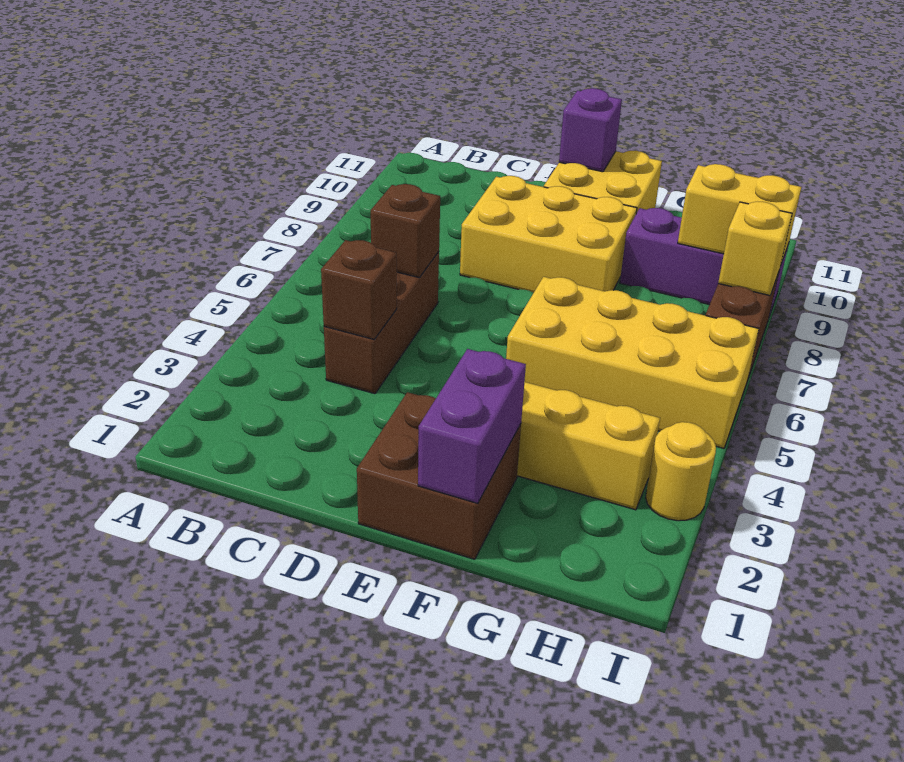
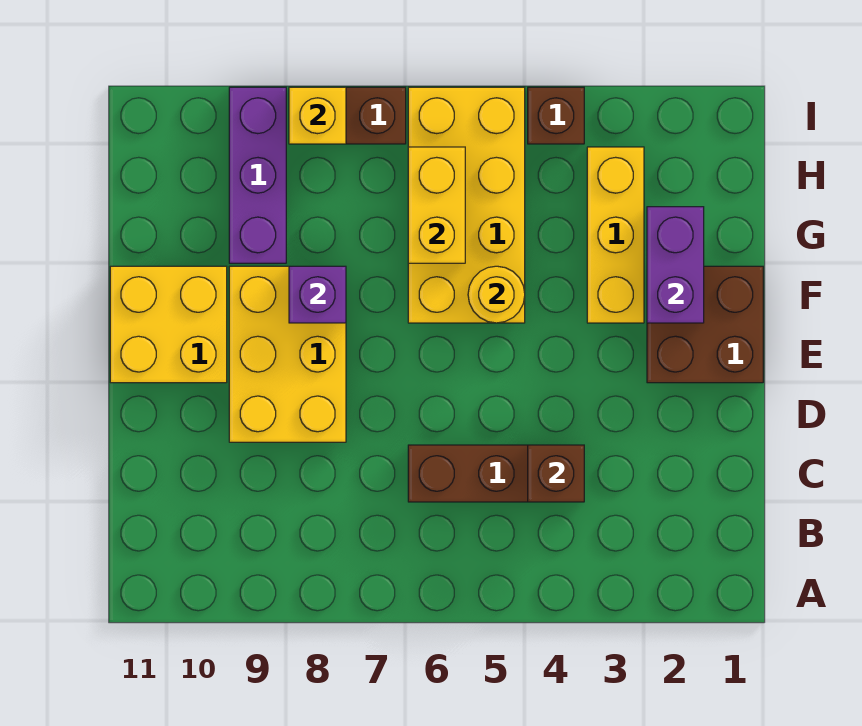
brown 1x1 brick [371,184,440,278] -> brown 1x1 brick moved to [528,87,584,144]
purple 1x1 brick [559,88,622,172] -> purple 1x1 brick moved to [289,266,346,323]
purple 1x2 brick [418,349,526,503] -> purple 1x2 brick turned to [647,207,704,323]
yellow 1x2 brick [678,164,801,264] -> yellow 1x2 brick moved to [408,147,465,263]
yellow 1x1 round brick [646,422,716,521] -> yellow 1x1 round brick moved to [468,266,525,323]

